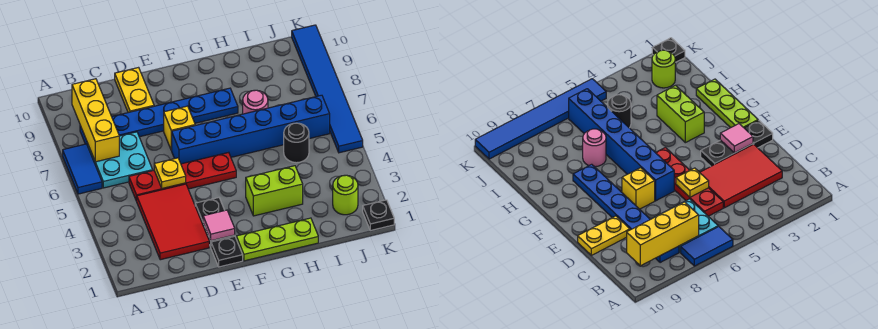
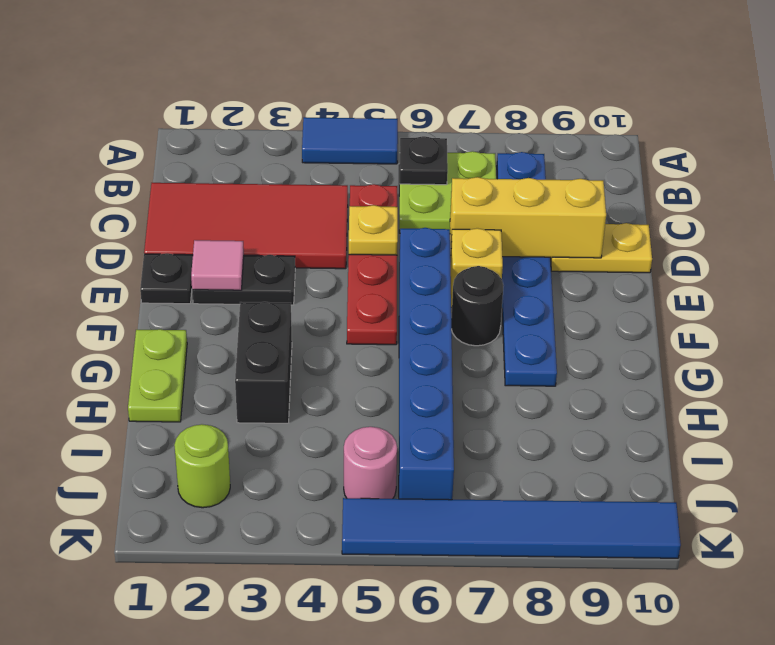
blue 1x2 tile [63,144,102,194] -> blue 1x2 tile moved to [302,117,398,164]
cyan 2x2 plate [88,132,153,188] -> lime 2x2 plate [399,151,496,233]
yellow 1x3 brick [72,79,119,162] -> yellow 1x3 brick moved to [450,177,606,258]
red 2x3 tile [137,184,209,260] -> red 2x4 tile [144,183,348,269]
lime 1x3 plate [236,218,318,261] -> lime 1x2 plate [128,329,187,422]
lime 1x2 brick [246,166,303,216] -> black 1x2 brick [235,302,292,423]
pink 1x1 round brick [243,90,268,114] -> pink 1x1 round brick moved to [344,427,397,499]
black 1x1 round brick [284,123,309,163] -> black 1x1 round brick moved to [451,266,504,346]
black 1x1 plate [363,200,394,230] -> black 1x1 plate moved to [400,136,448,185]

